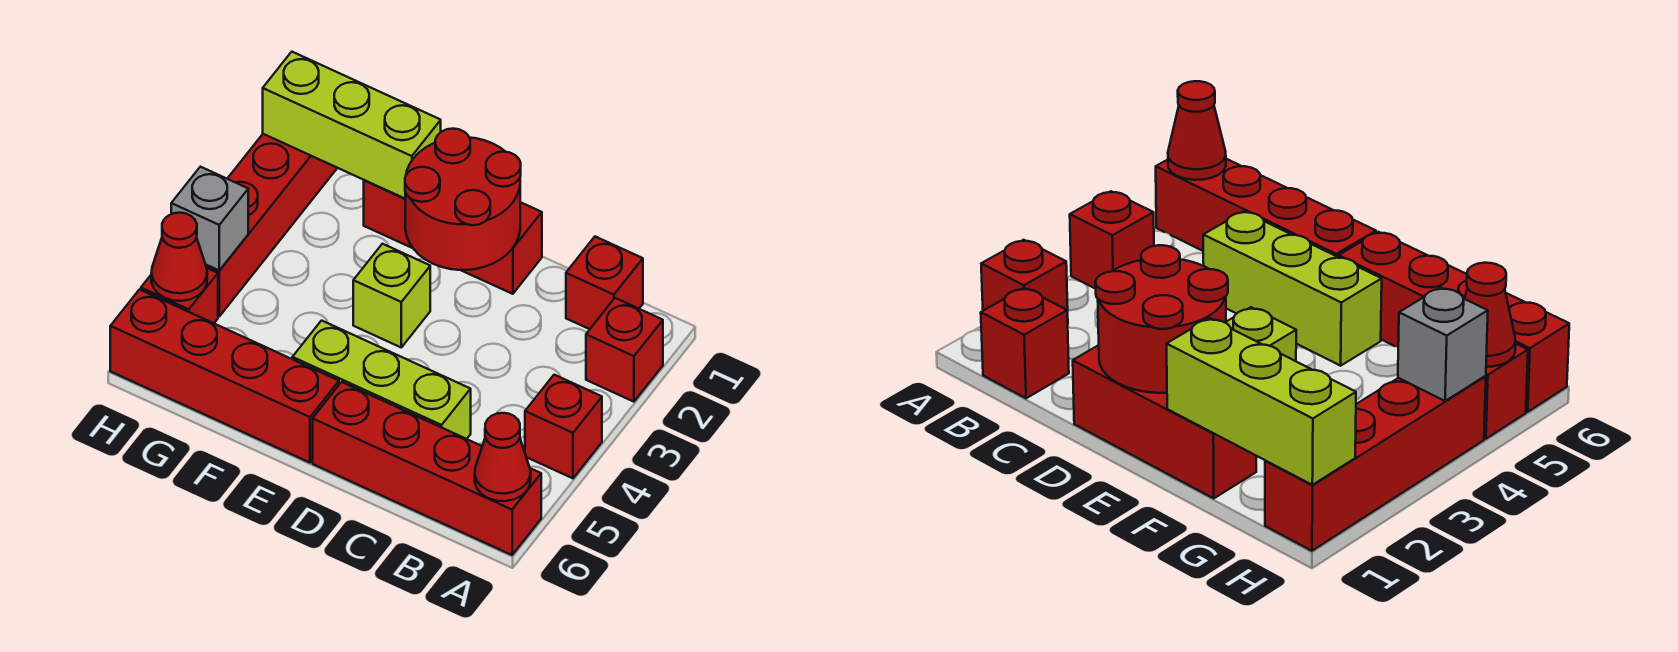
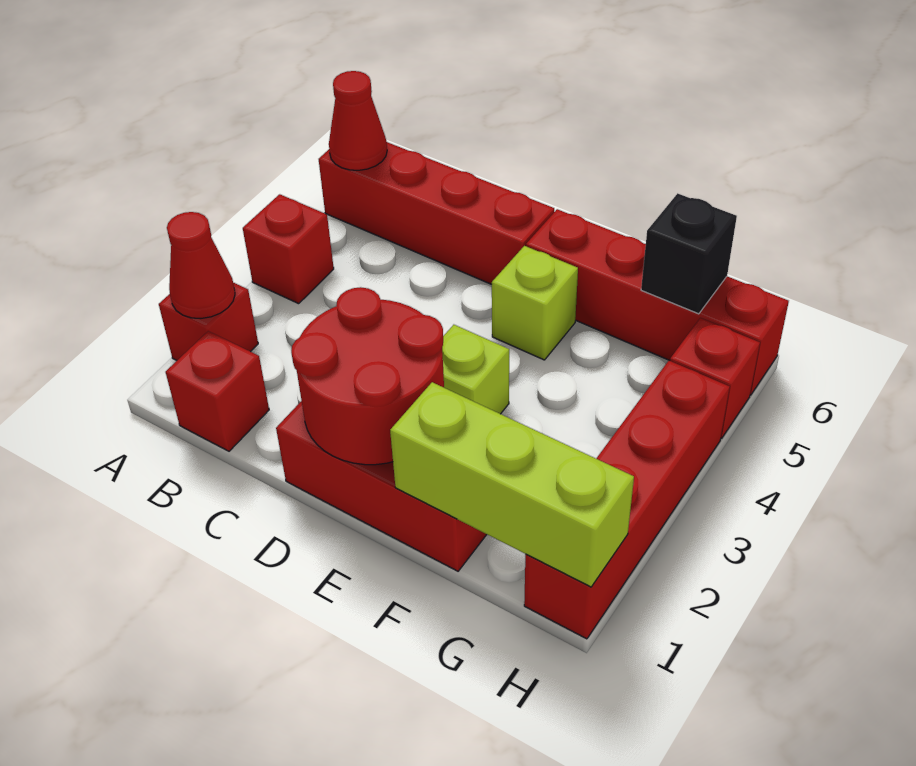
lime 1x3 brick [292,321,471,439] -> lime 1x1 brick [492,246,578,360]
none -> black 1x1 brick [641,193,737,314]
grey 1x1 brick [171,167,248,270] -> none
red 1x1 cone [151,213,207,301] -> red 1x1 cone moved to [167,212,235,318]

